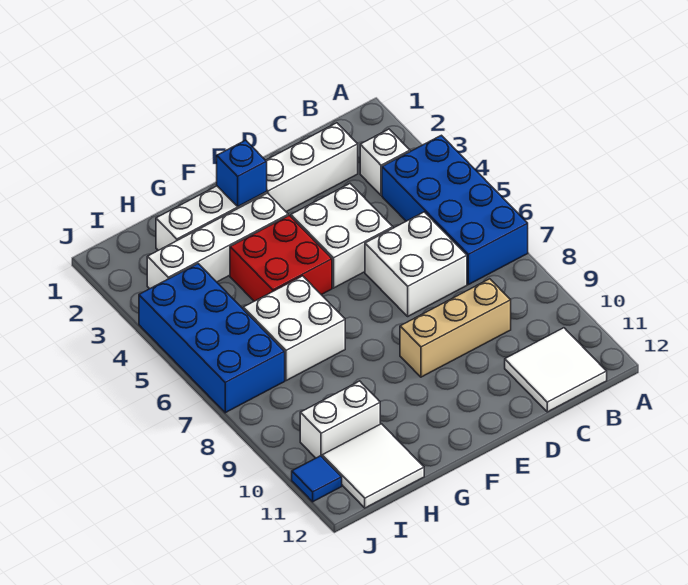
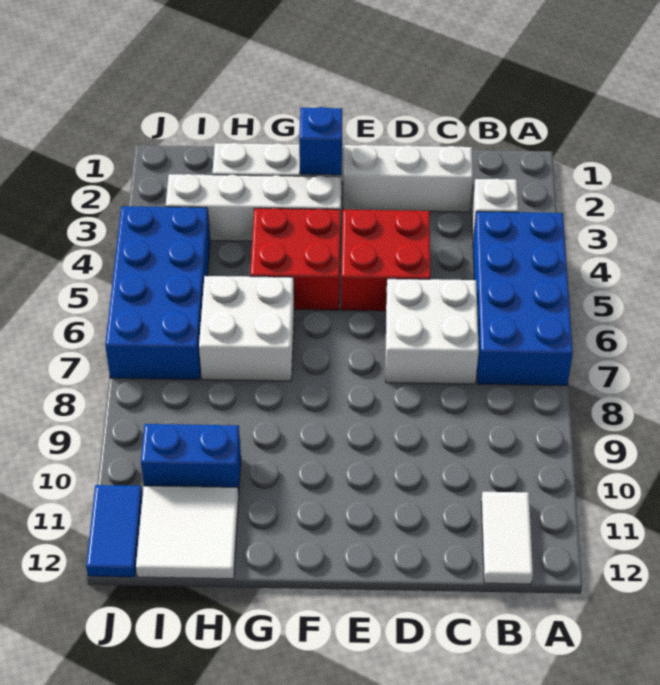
white 2x2 tile [505,328,607,412] -> white 1x2 tile [481,492,533,584]
tan 1x3 brick [400,279,511,377] -> none
white 2x2 brick [291,184,393,288] -> red 2x2 brick [341,210,431,311]
white 1x2 brick [300,381,380,458] -> blue 1x2 brick [141,424,241,495]
blue 1x1 tile [292,456,342,502] -> blue 1x2 tile [86,485,143,577]

